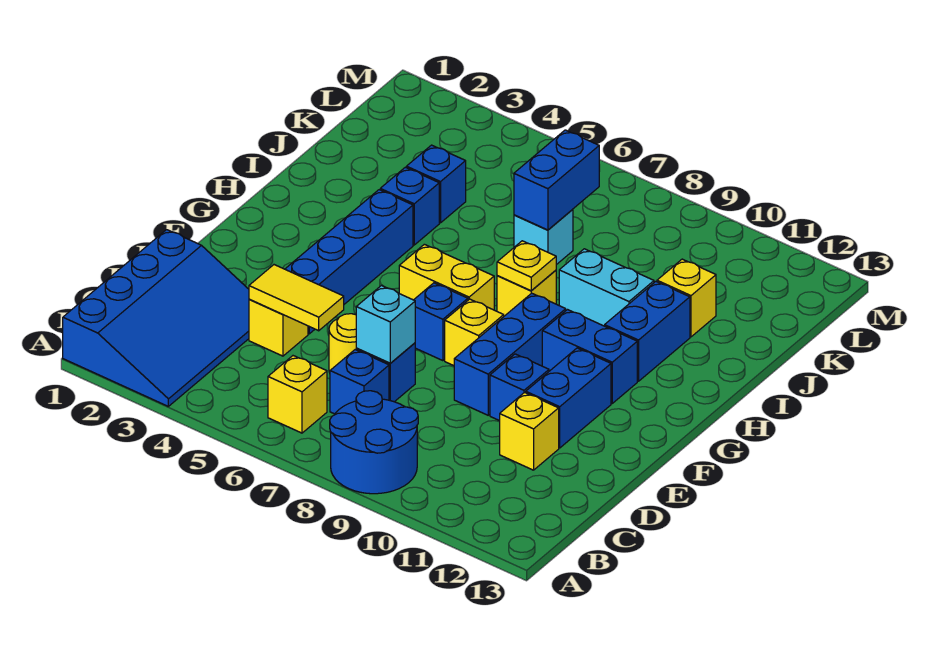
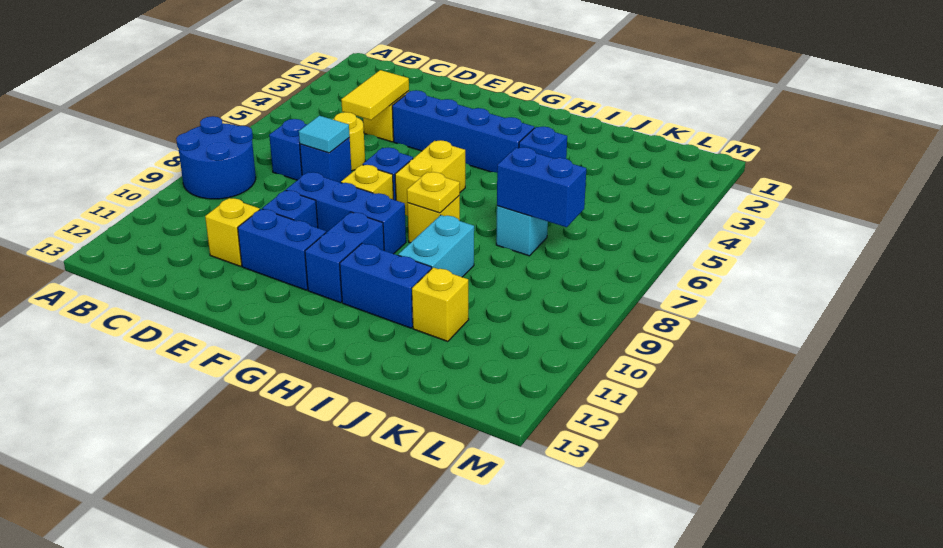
blue 3x4 slope [63,230,249,406] -> none
yellow 1x1 brick [268,356,327,433] -> none
cyan 1x1 brick [356,286,415,363] -> cyan 1x1 tile [299,116,350,153]
blue 1x1 brick [406,145,466,223] -> none

